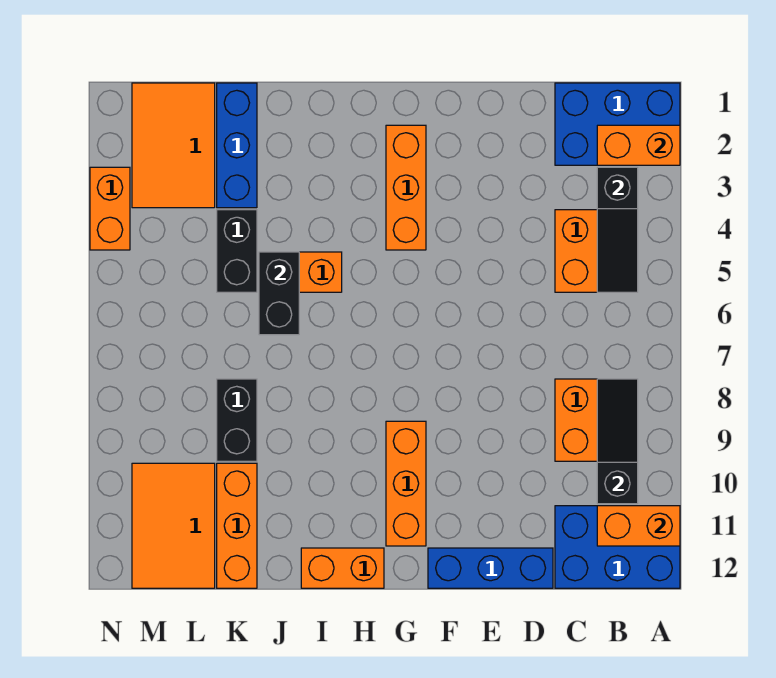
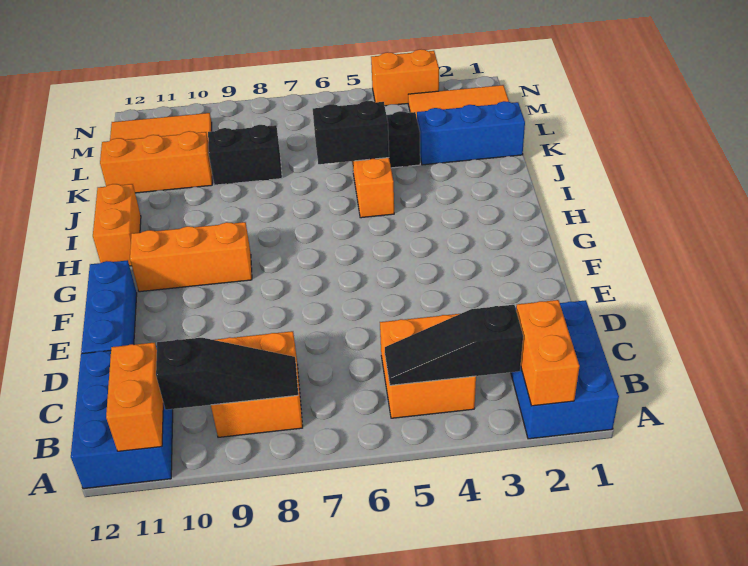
orange 1x3 brick [386,125,426,250] -> none

